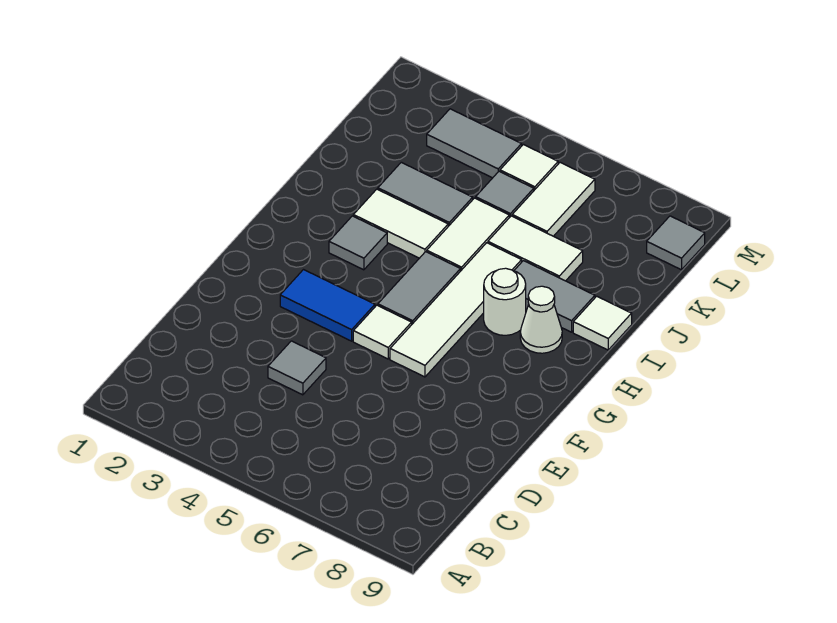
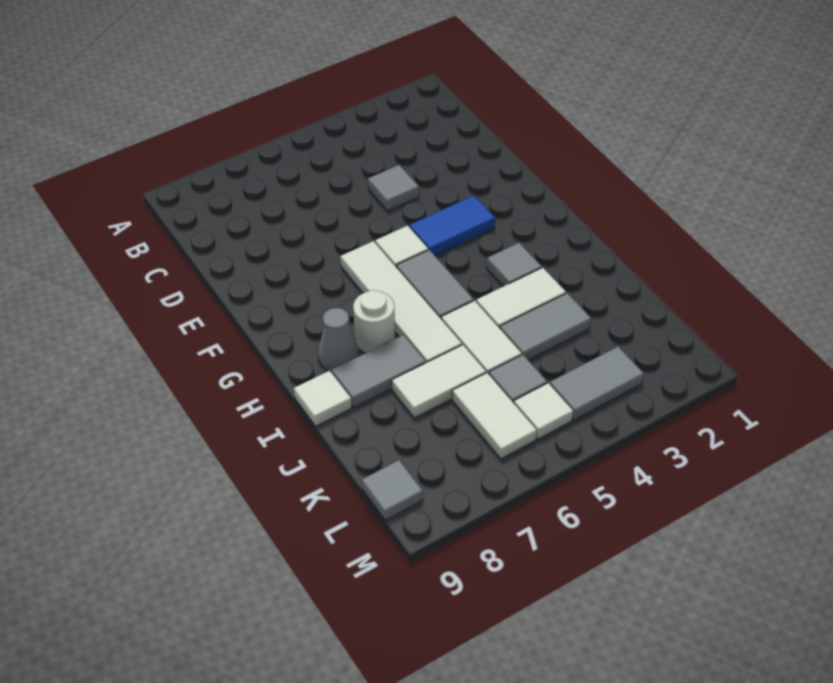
white 1x1 cone [520,286,562,353] -> grey 1x1 cone [318,308,359,372]

